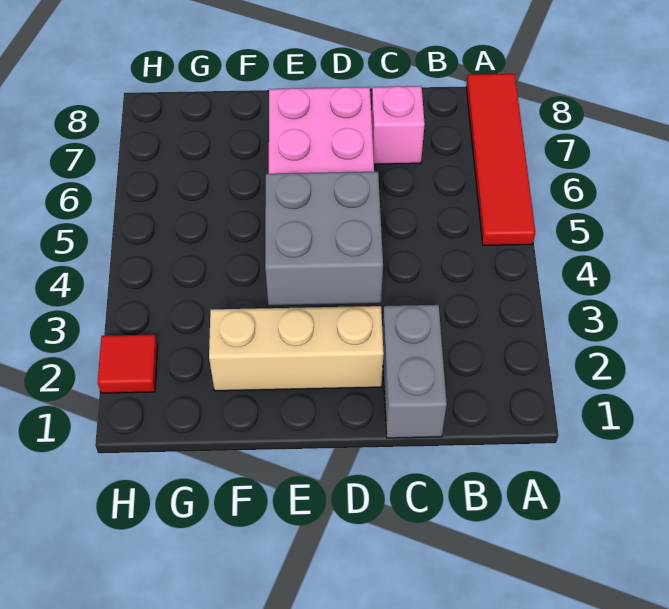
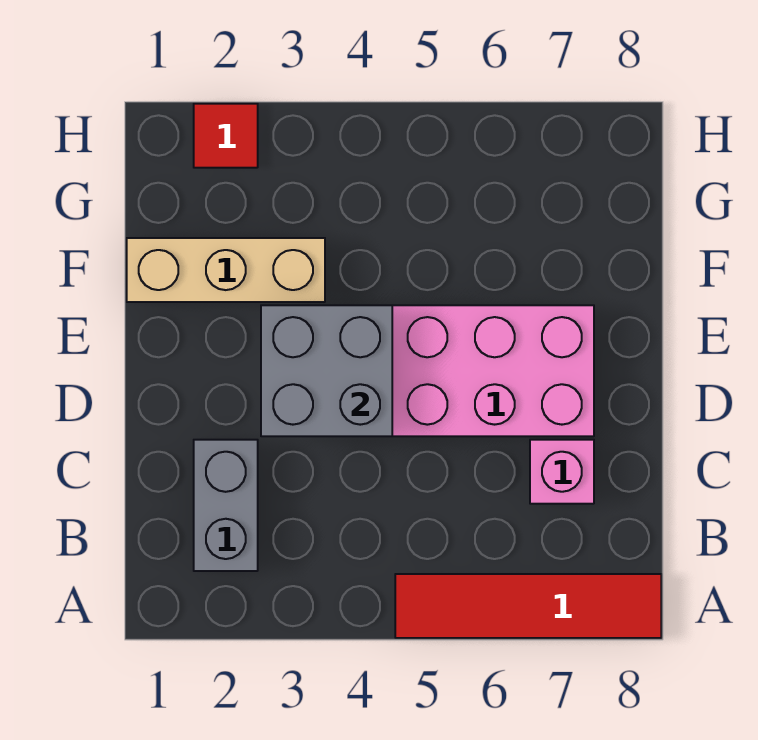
grey 1x2 brick [382,305,447,438] -> grey 1x2 brick turned to [194,440,258,571]
tan 1x3 brick [209,306,384,391] -> tan 1x3 brick turned to [127,238,325,302]

